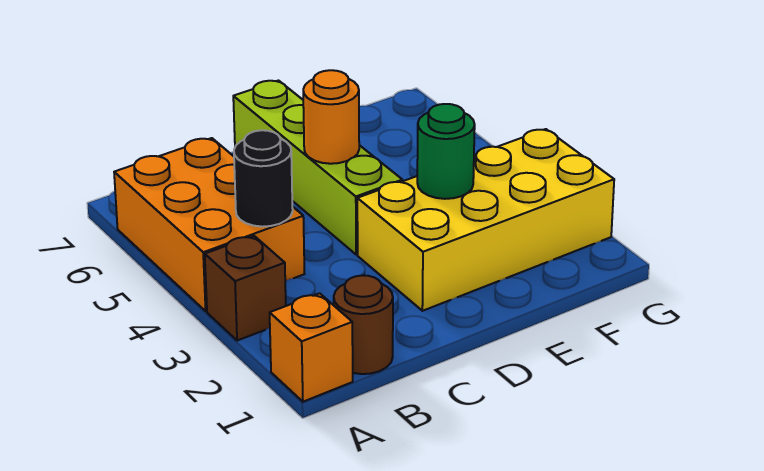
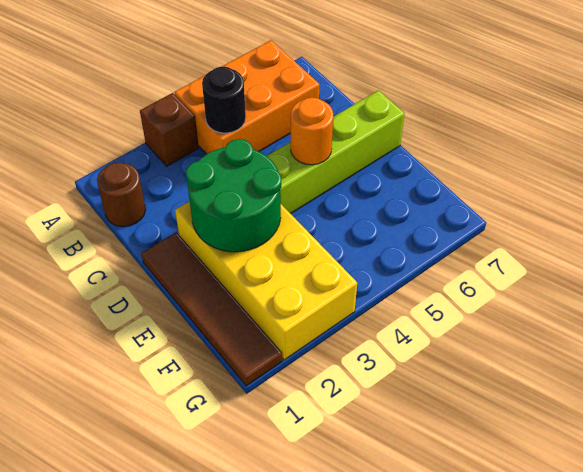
orange 1x1 brick [270,293,353,402] -> none
none -> brown 1x4 tile [141,232,282,386]
green 1x1 round brick [417,104,475,199] -> green 2x2 round brick [186,139,281,252]

